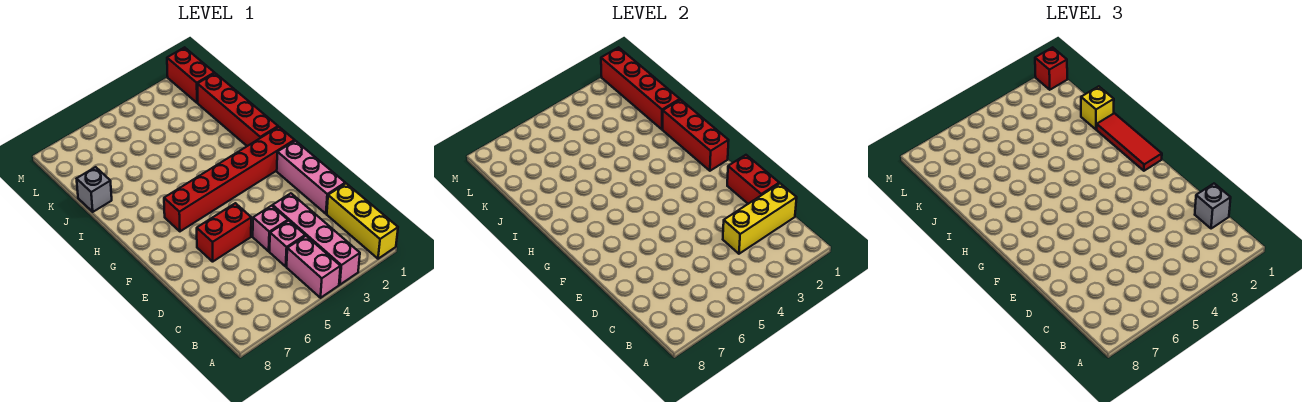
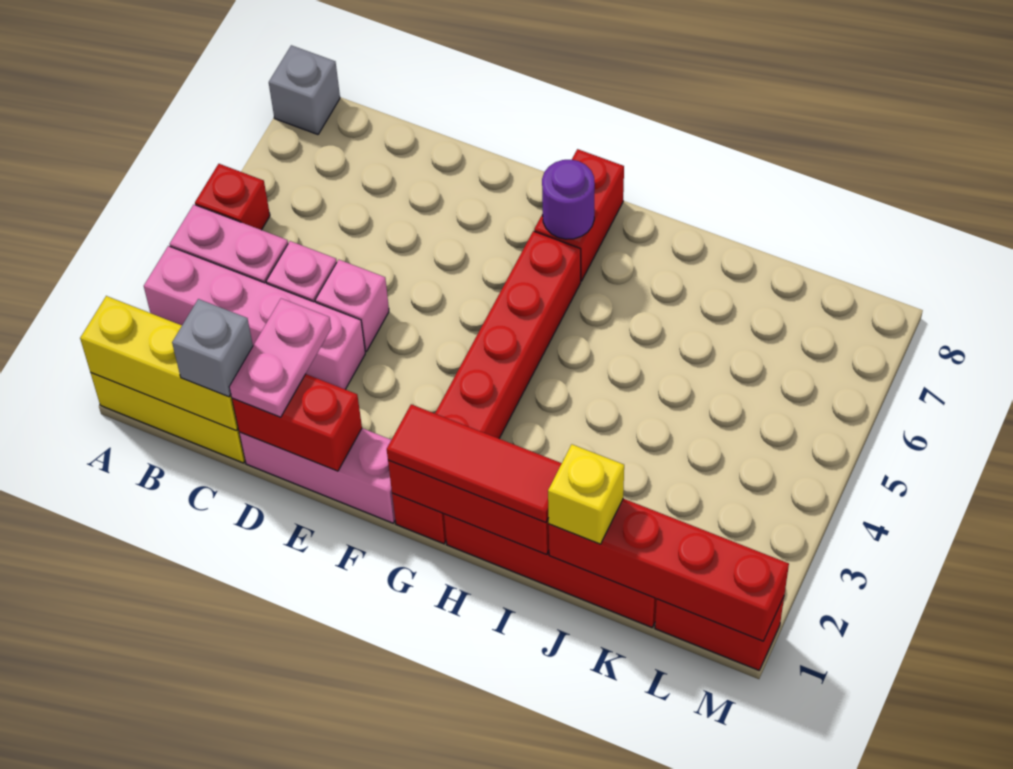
yellow 1x3 brick [723,184,797,254] -> yellow 1x3 brick turned to [80,296,238,431]
none -> pink 1x2 plate [229,298,331,417]
red 1x2 brick [197,203,251,262] -> red 1x2 brick moved to [534,149,624,281]
none -> purple 1x1 round brick [542,160,595,239]
grey 1x1 brick [77,167,112,212] -> grey 1x1 brick moved to [269,45,340,135]
red 1x1 brick [1035,47,1067,90] -> red 1x1 brick moved to [195,164,270,230]

